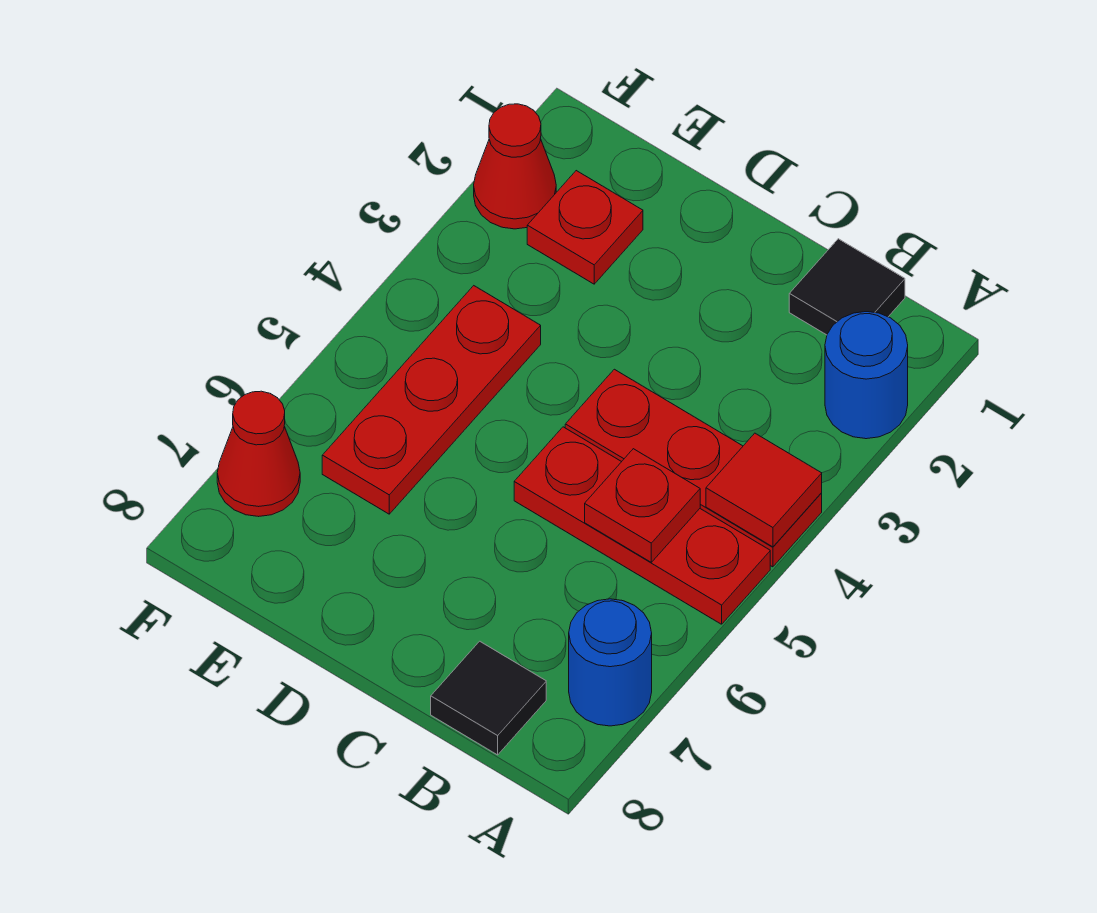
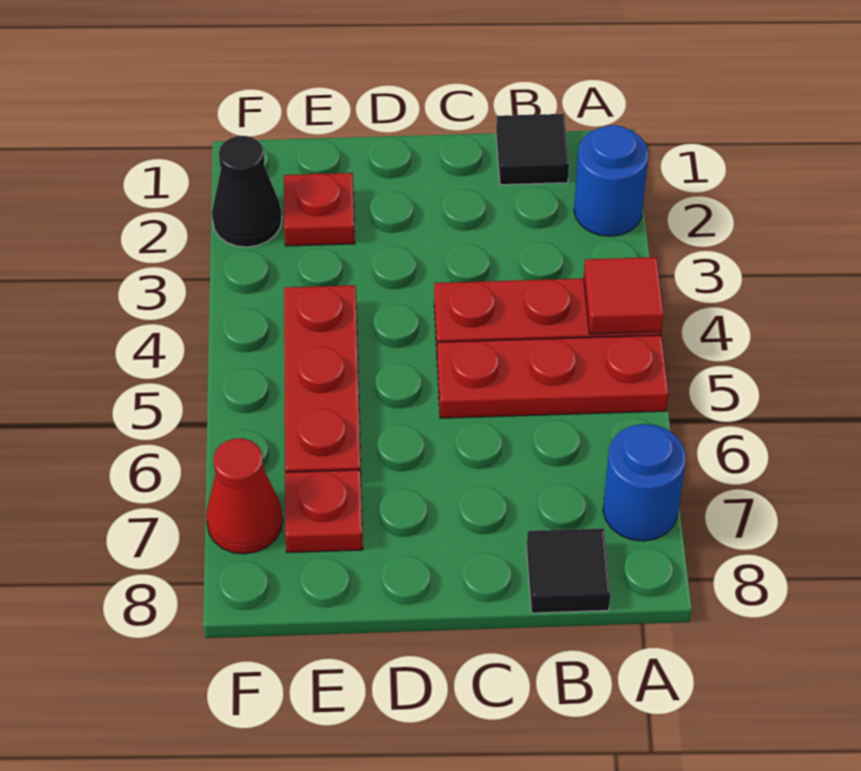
red 1x1 plate [585,449,700,562] -> red 1x1 plate moved to [285,470,363,553]
red 1x1 cone [474,104,556,229] -> black 1x1 cone [212,136,282,247]

